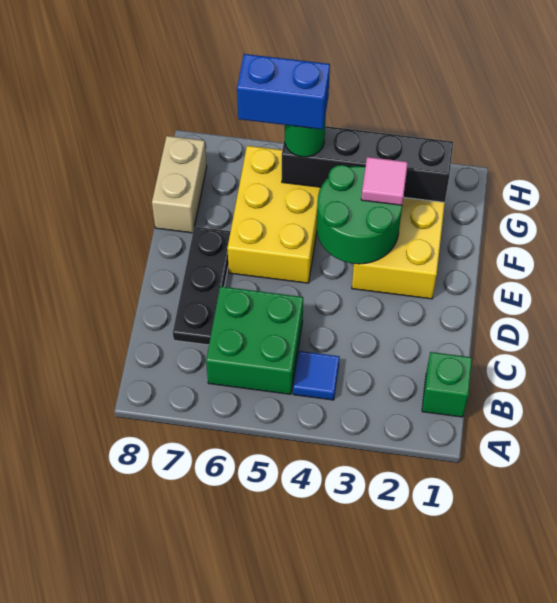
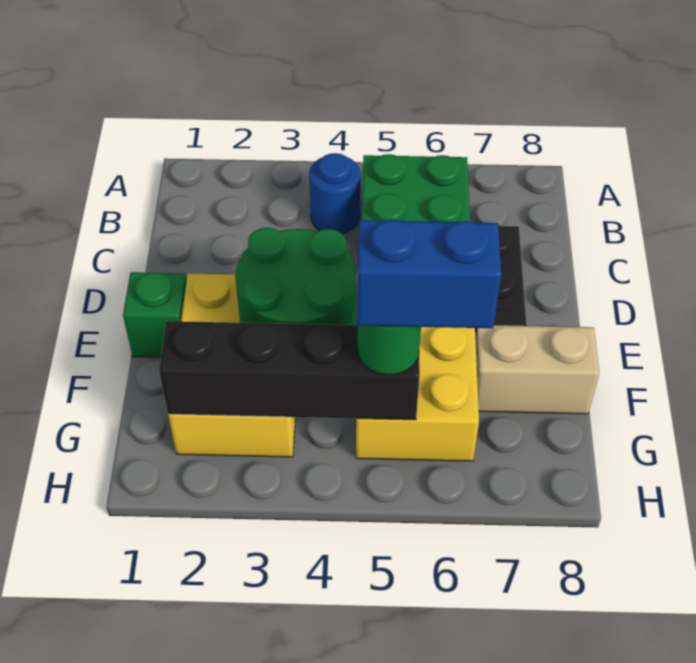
green 1x1 brick [422,352,472,417] -> green 1x1 brick moved to [123,272,186,357]
blue 1x1 tile [293,351,339,400] -> blue 1x1 round brick [309,153,360,234]
pink 1x1 tile [361,157,408,205] -> none
tan 1x2 brick [152,136,207,233] -> tan 1x2 brick turned to [476,325,599,414]

